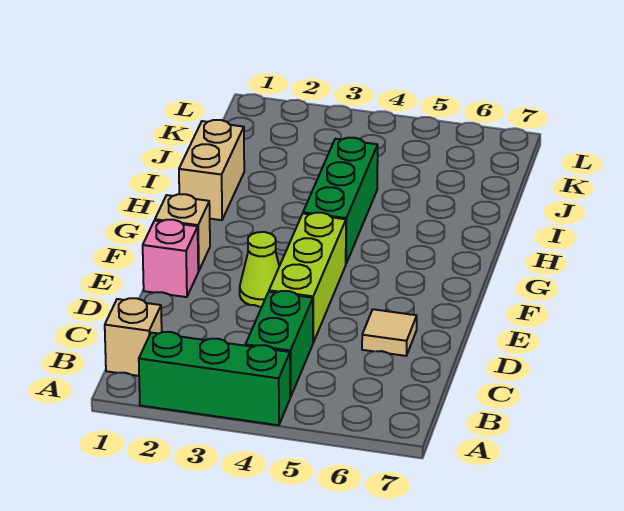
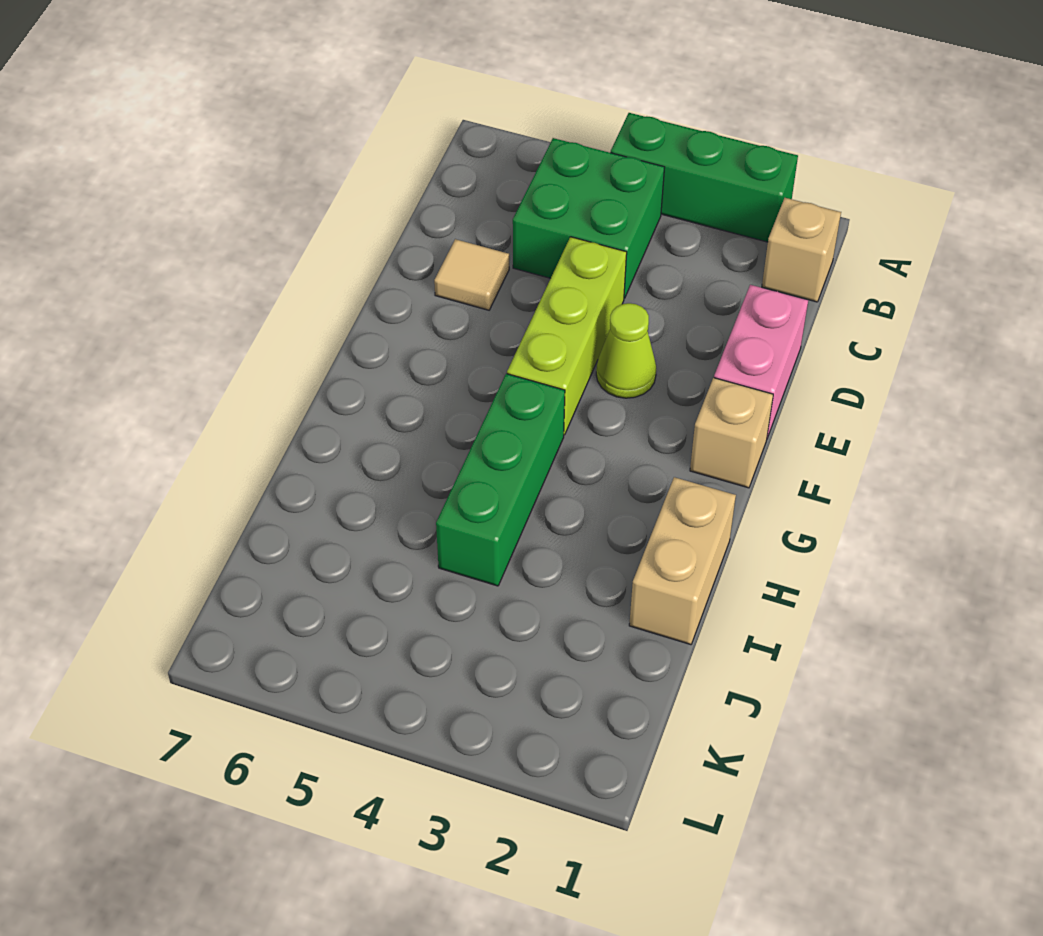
green 1x2 brick [246,291,313,397] -> green 2x2 brick [513,138,665,298]
pink 1x1 brick [143,220,198,297] -> pink 1x2 brick [714,285,808,438]

